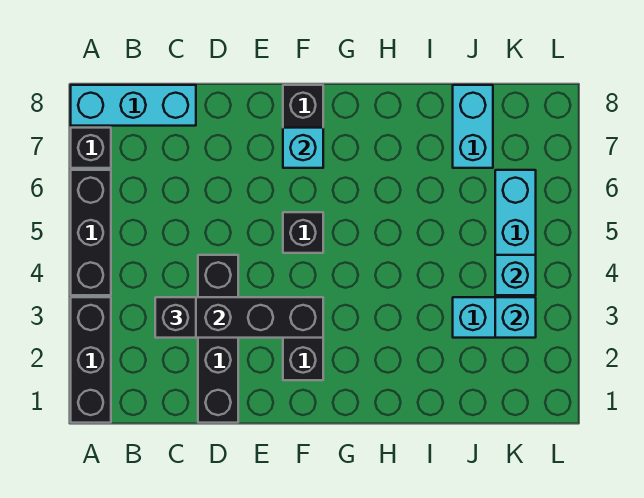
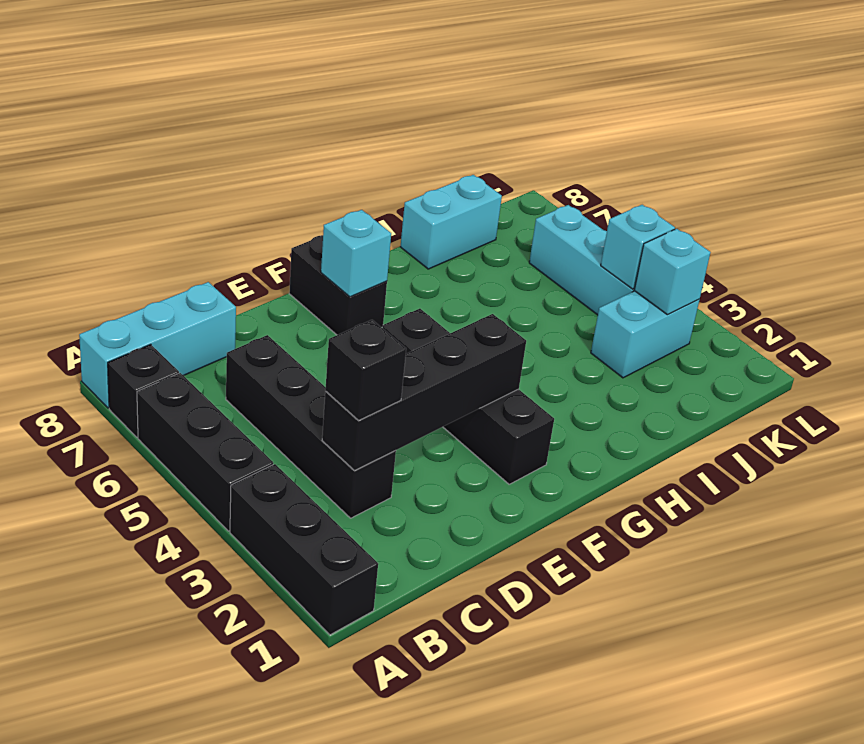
black 1x4 brick [198,255,238,423] -> black 1x4 brick moved to [226,335,396,518]
cyan 1x2 brick [453,85,493,168] -> cyan 1x2 brick turned to [400,175,502,269]

